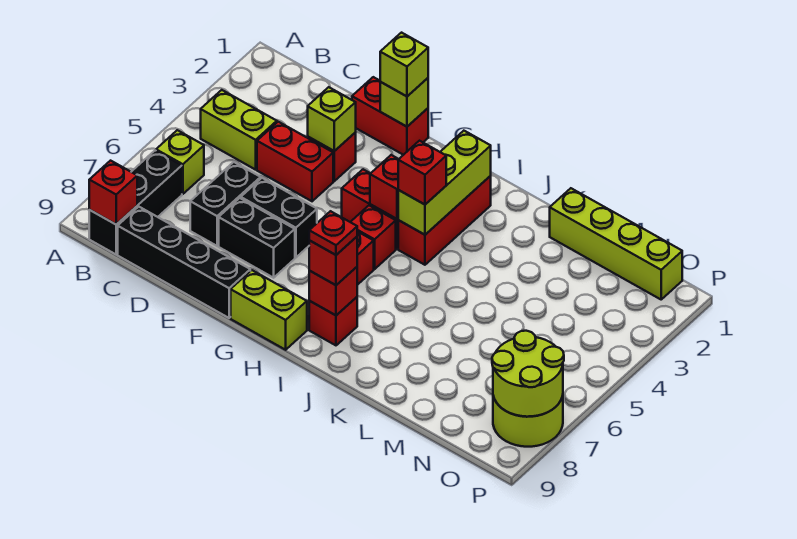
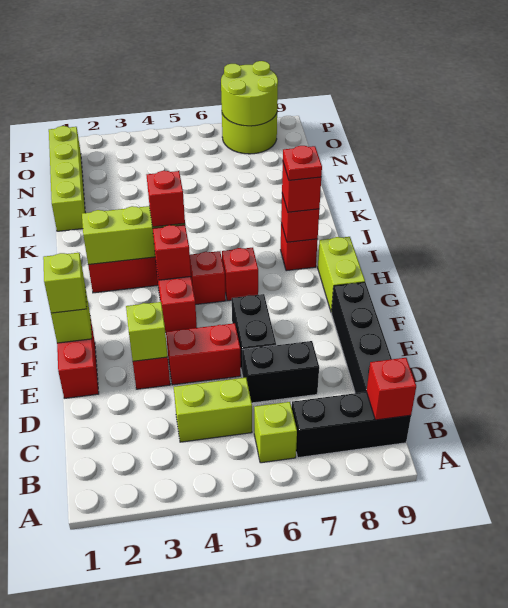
lime 1x2 brick [201,90,277,170] -> lime 1x2 brick turned to [174,378,252,442]
red 1x2 brick [257,122,333,201] -> red 1x2 brick turned to [166,323,241,385]
black 1x2 brick [219,198,295,278] -> none

